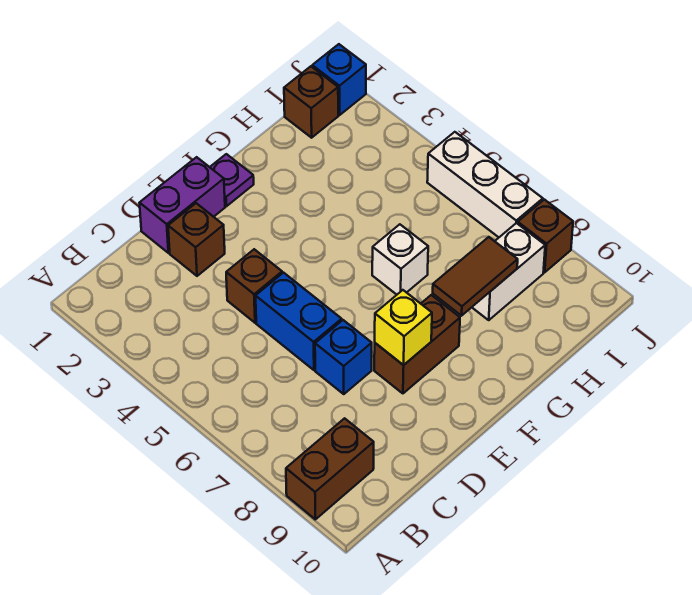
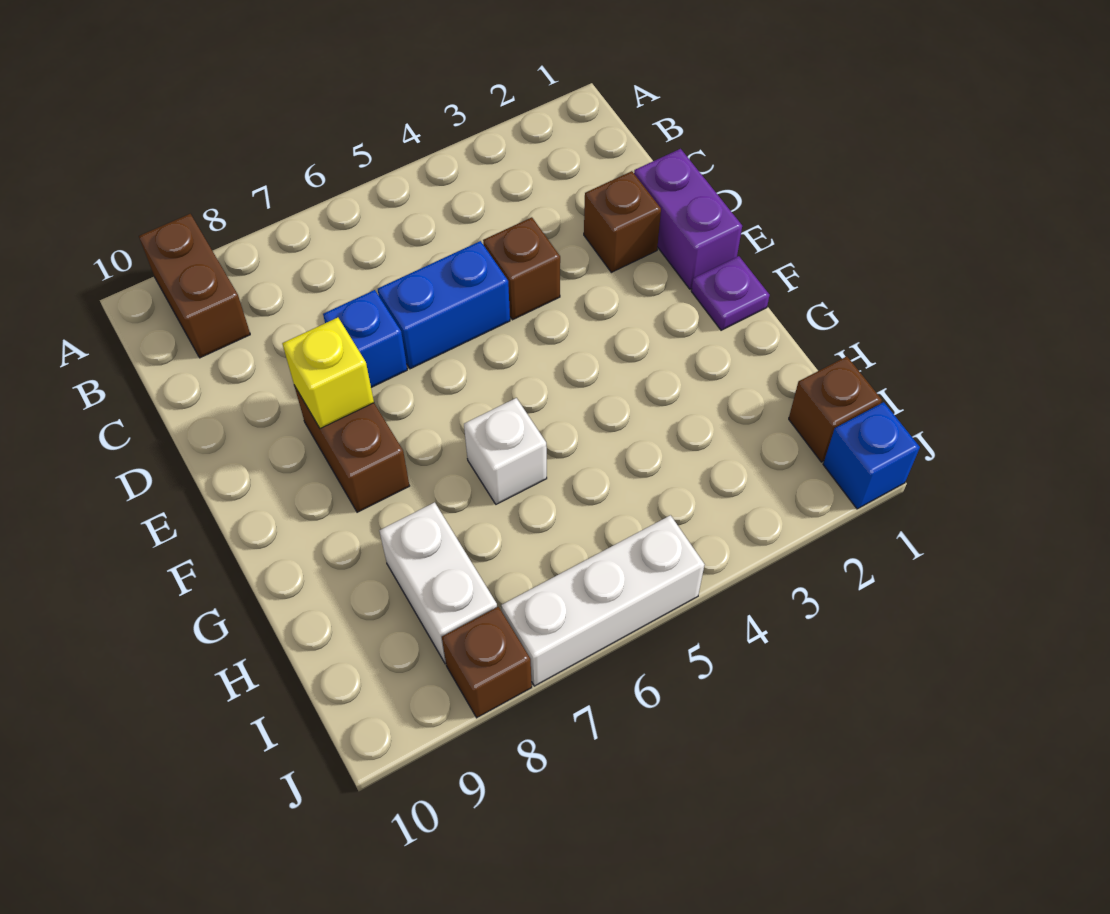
brown 1x2 tile [433,237,518,316] -> none

